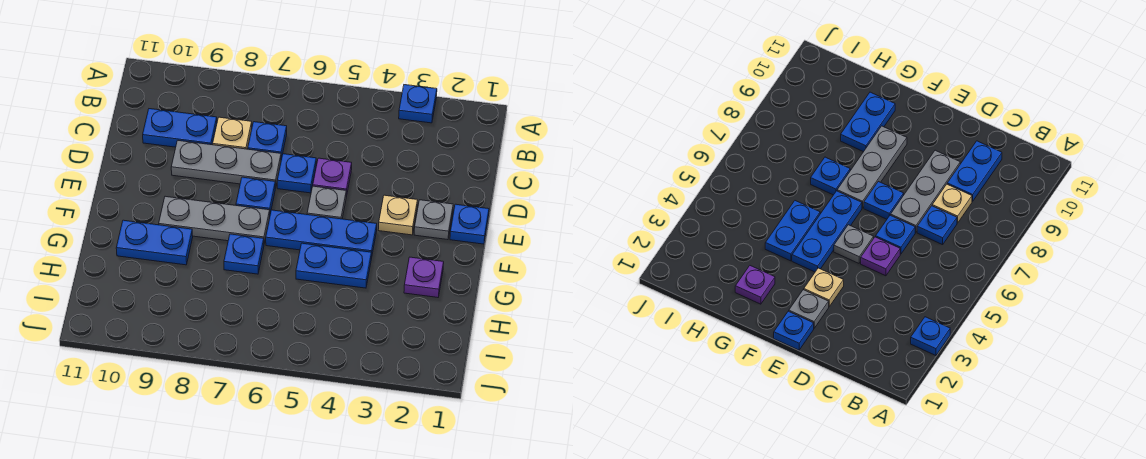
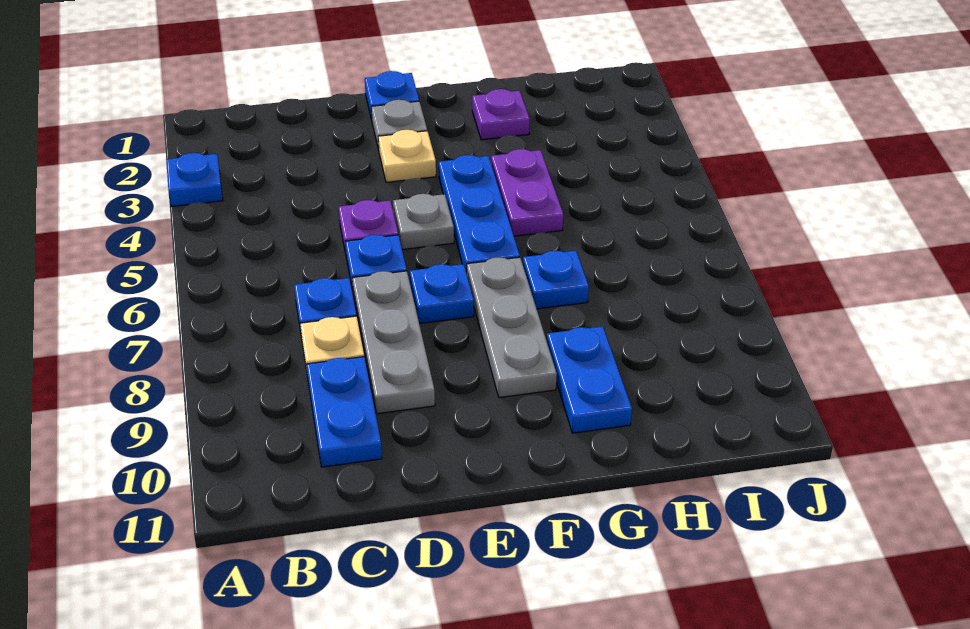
blue 1x2 plate [296,243,371,288] -> purple 1x2 plate [491,149,563,236]

